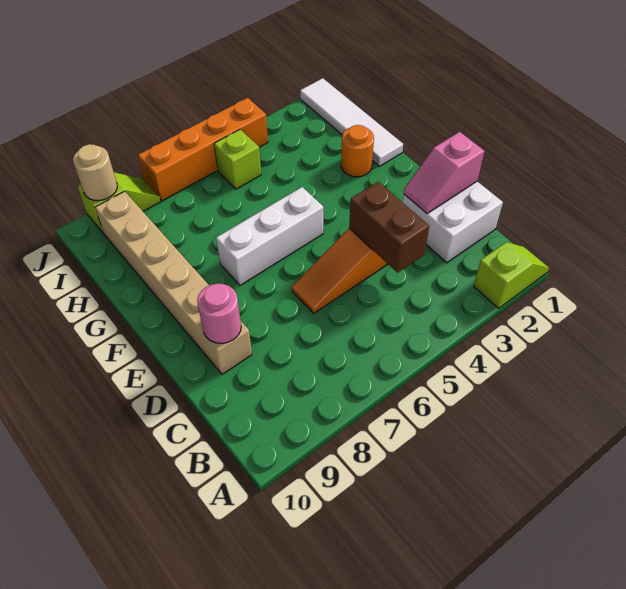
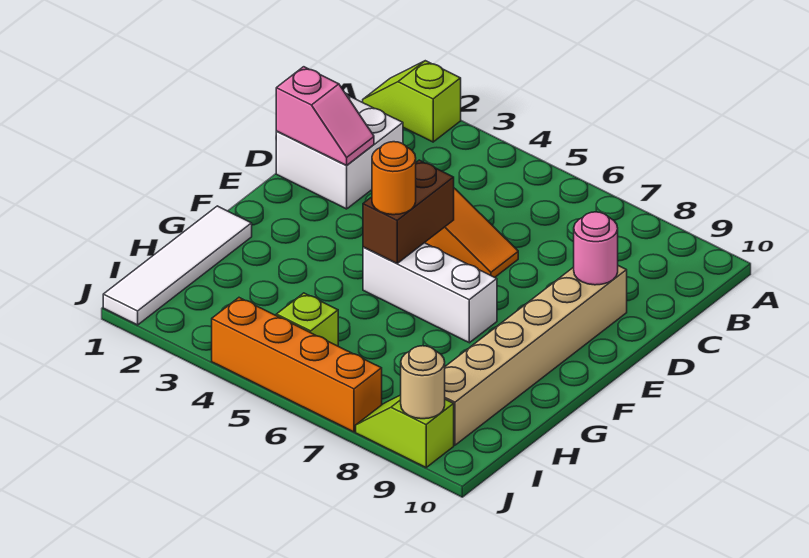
brown 1x2 brick [349,182,429,273] -> brown 1x2 brick moved to [363,160,454,264]
orange 1x1 round brick [341,125,374,177] -> orange 1x1 round brick moved to [372,142,416,215]

